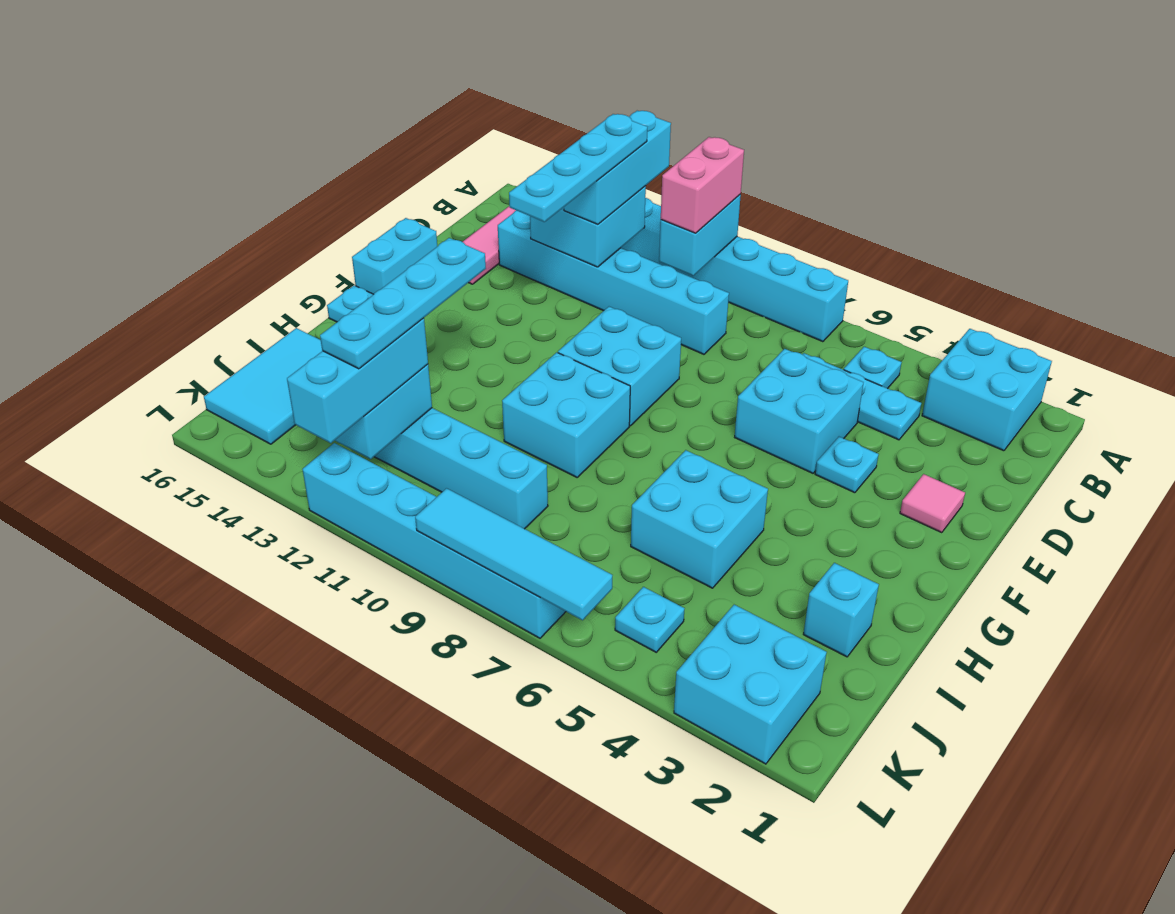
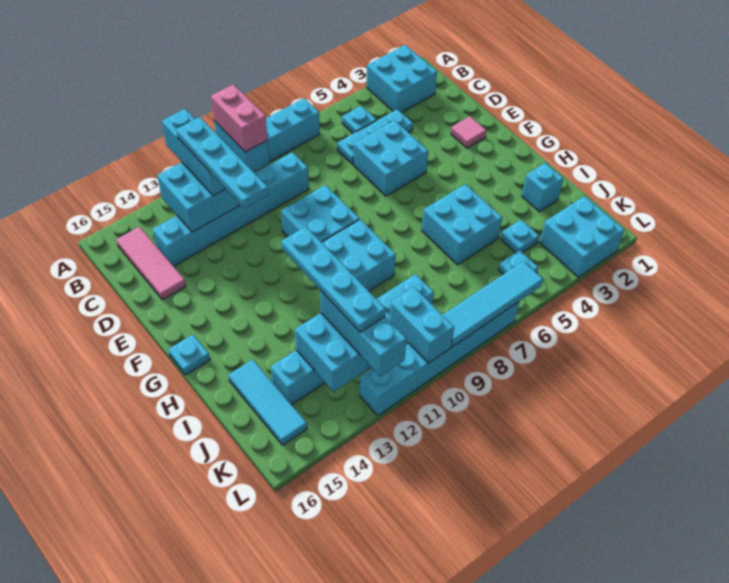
cyan 1x1 plate [815,437,879,493] -> cyan 1x1 plate moved to [500,220,539,253]
cyan 1x2 brick [352,218,437,294] -> cyan 1x2 brick moved to [389,287,454,363]
cyan 2x3 tile [204,328,322,444] -> cyan 1x3 tile [228,360,307,445]

